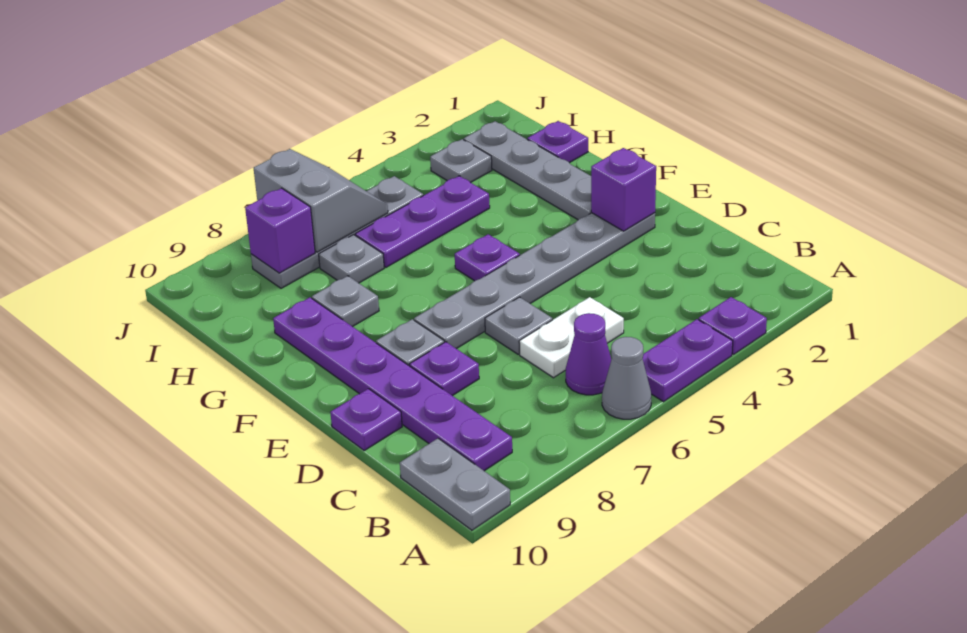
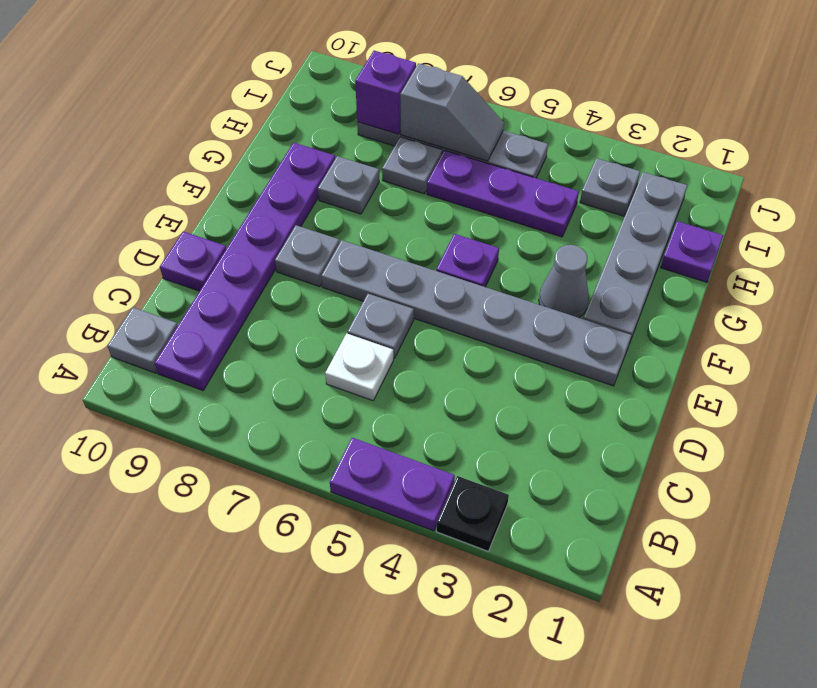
purple 1x1 plate [699,297,767,354] -> black 1x1 plate [437,476,509,551]
grey 1x1 cone [602,337,651,419] -> grey 1x1 cone moved to [539,245,589,318]
grey 1x2 plate [400,438,510,530] -> grey 1x1 plate [107,307,178,373]
purple 1x1 cone [566,313,611,395] -> none
white 1x2 plate [519,297,624,378] -> white 1x1 plate [325,333,393,401]
purple 1x1 plate [410,342,479,396] -> none
purple 1x1 brick [591,148,656,231] -> none
grey 2x2 slope [254,149,388,252] -> grey 1x2 slope [400,63,504,161]

